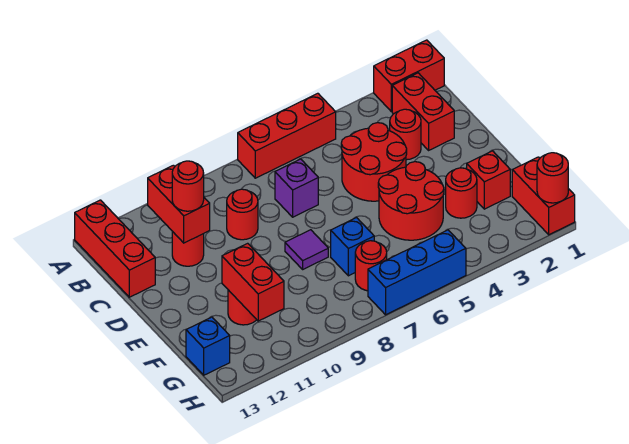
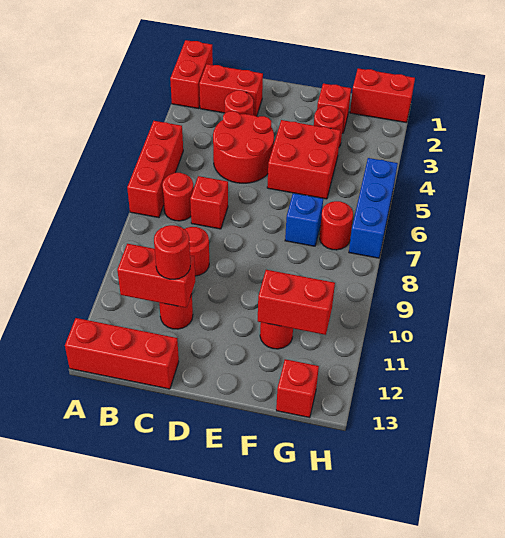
purple 1x1 brick [275,159,318,217] -> red 1x1 brick [190,176,228,229]
red 2x2 round brick [378,162,444,240] -> red 2x2 brick [267,120,341,199]
purple 1x1 tile [285,230,328,269] -> none
blue 1x1 brick [186,317,230,375] -> red 1x1 brick [276,359,319,418]
red 1x1 round brick [537,153,568,203] -> red 1x1 round brick moved to [162,173,193,221]

